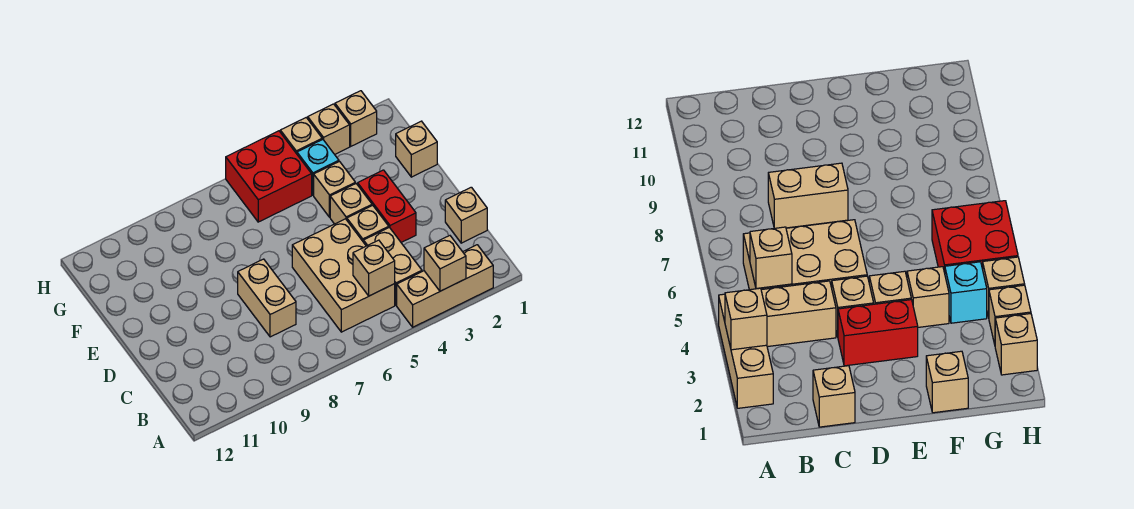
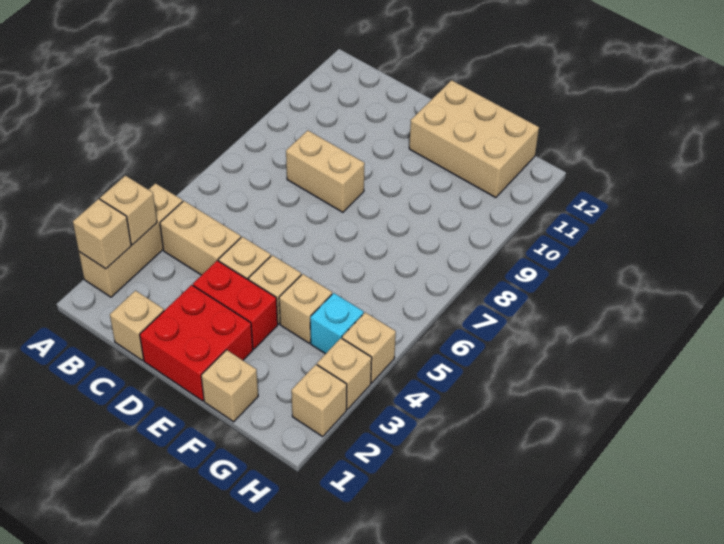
tan 2x3 brick [292,219,395,332] -> tan 2x3 brick moved to [409,80,539,198]
tan 1x1 brick [353,240,395,296] -> tan 1x1 brick moved to [73,199,131,269]
red 2x2 brick [226,131,312,222] -> red 2x2 brick moved to [140,285,253,401]

